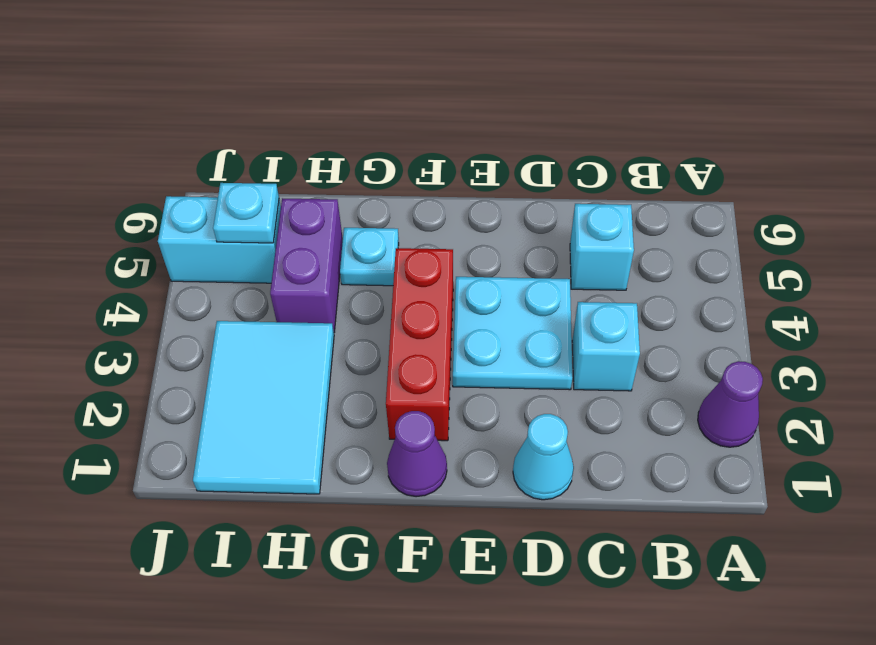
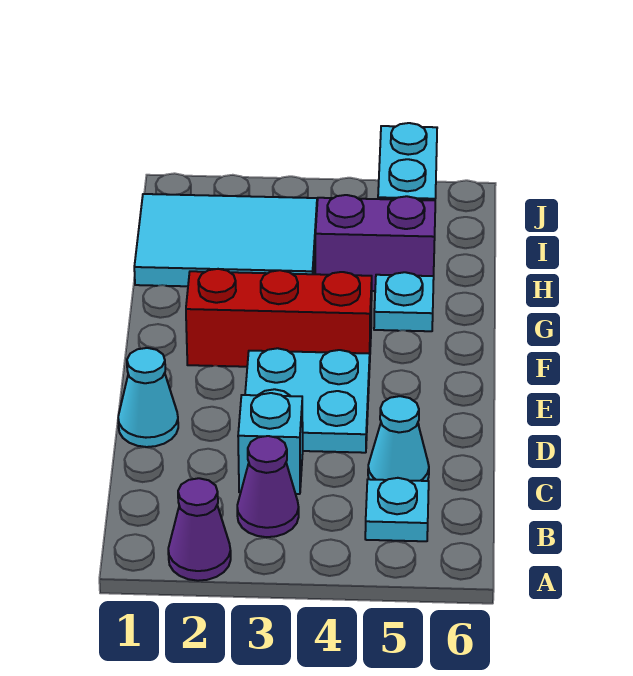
cyan 1x1 brick [570,204,634,290] -> cyan 1x1 cone [368,396,429,481]
purple 1x1 cone [387,411,447,497] -> purple 1x1 cone moved to [237,436,299,537]
cyan 1x1 plate [213,183,279,243] -> cyan 1x1 plate moved to [365,478,429,541]

